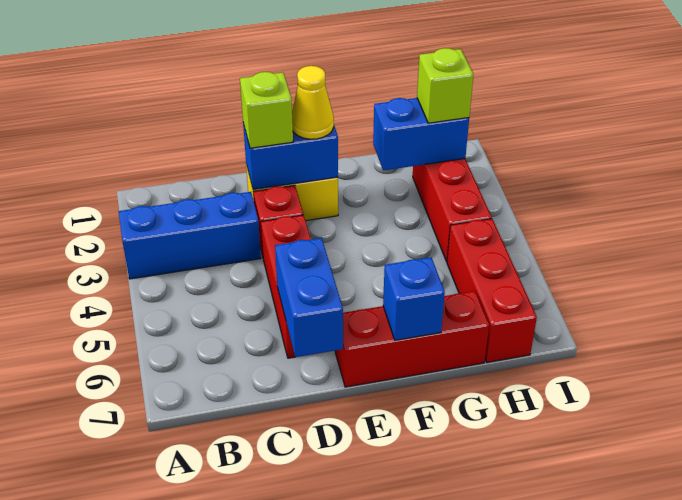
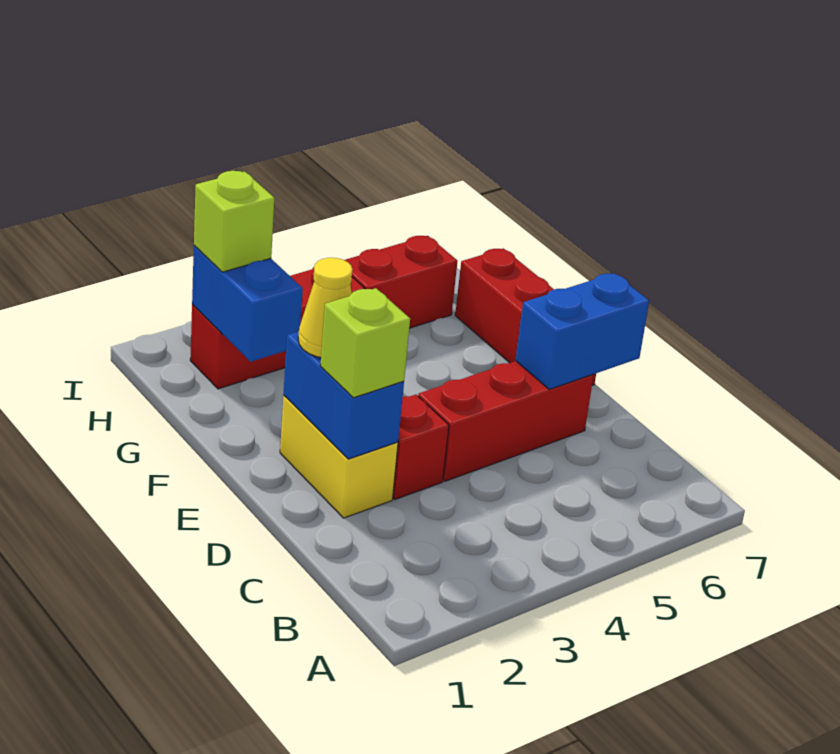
blue 1x3 brick [119,192,261,279] -> none
blue 1x1 brick [383,257,445,340] -> none
red 1x3 brick [447,219,537,362] -> red 1x2 brick [345,236,457,328]

